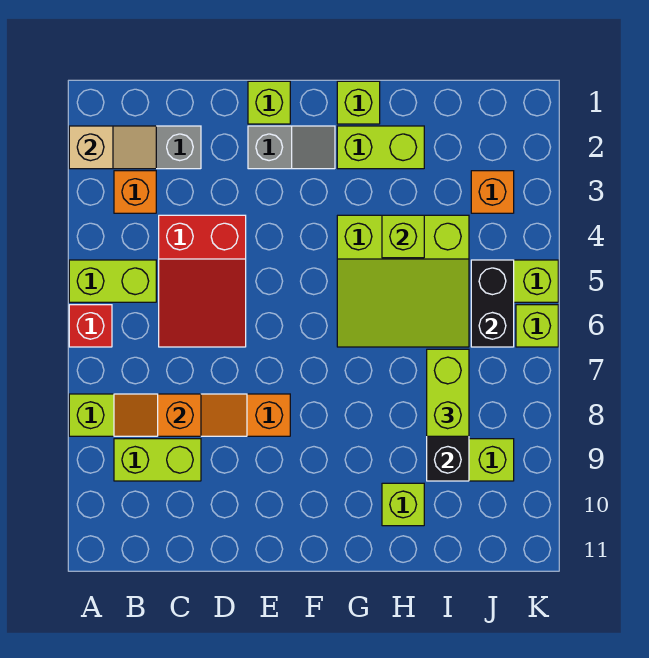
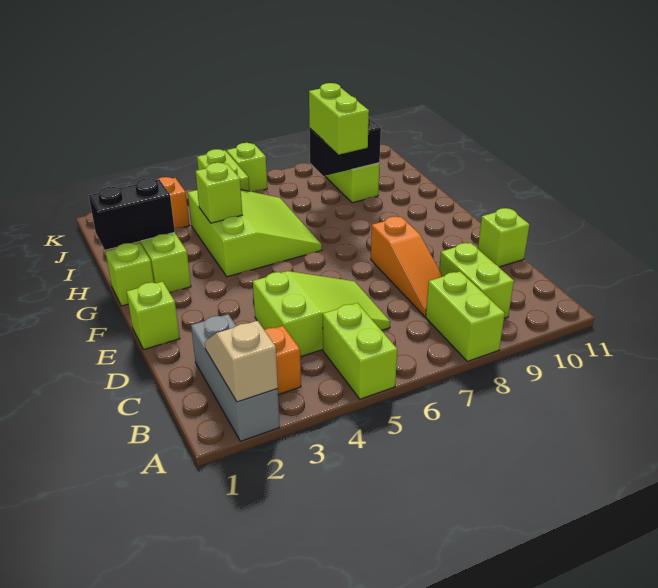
red 1x1 brick [69,305,112,347] -> none
orange 1x2 slope [114,394,201,436] -> none
red 2x3 slope [159,215,246,347] -> lime 2x3 slope [253,271,390,357]
grey 1x2 slope [248,126,335,169] -> none
lime 1x1 brick [382,483,424,526] -> lime 1x1 brick moved to [478,208,530,267]
lime 1x2 brick [427,349,469,436] -> lime 1x2 brick turned to [309,83,369,155]
black 1x2 brick [471,260,514,347] -> black 1x2 brick moved to [89,178,175,250]

